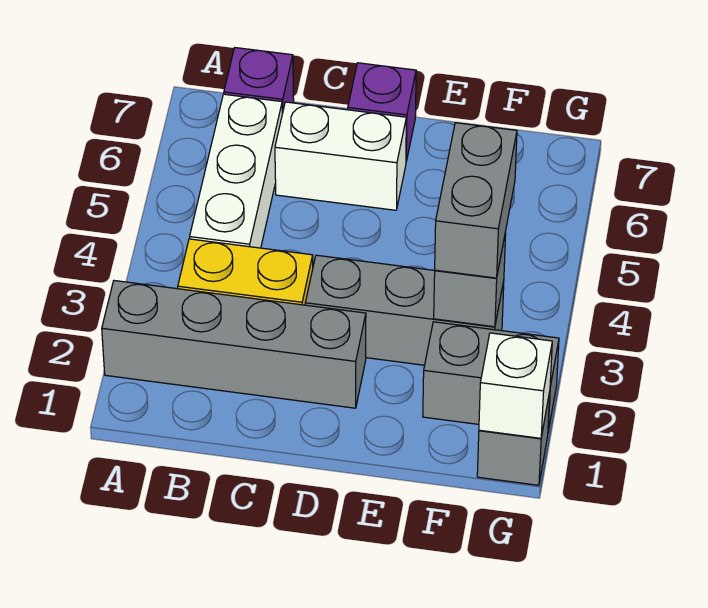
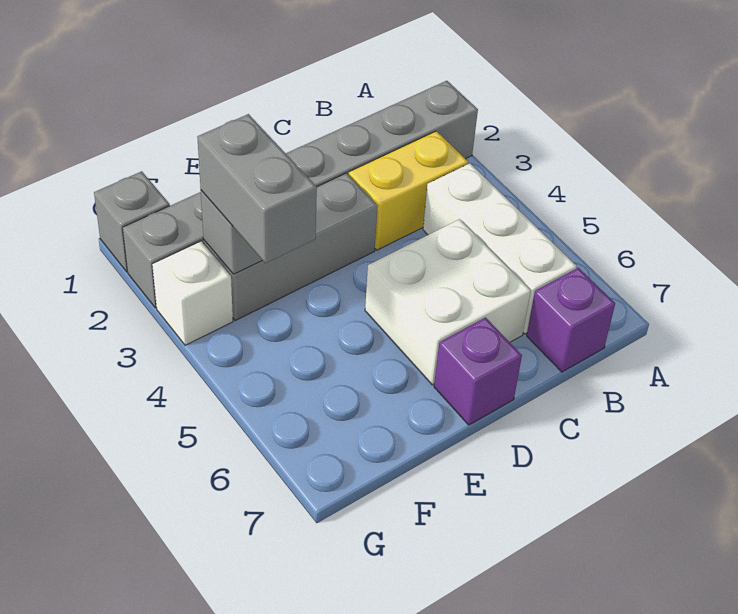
white 1x2 brick [275,102,406,210] -> white 2x2 brick [365,219,531,385]
white 1x1 brick [479,333,552,438] -> white 1x1 brick moved to [152,241,233,345]

